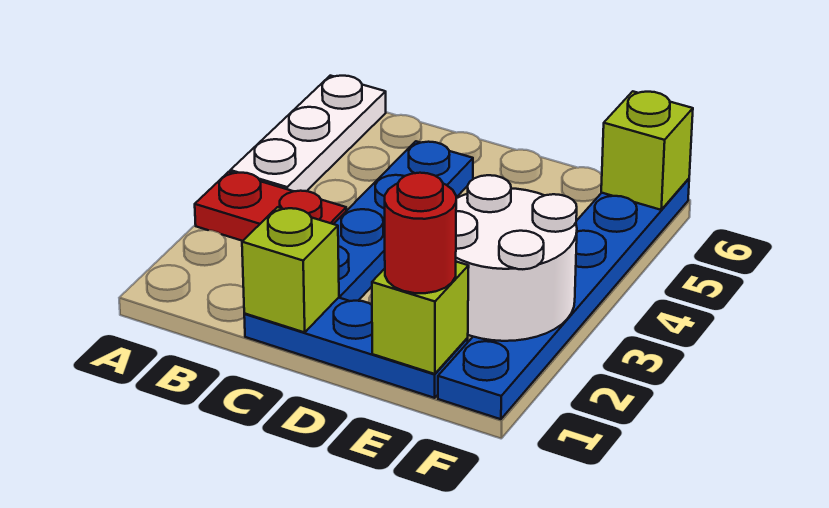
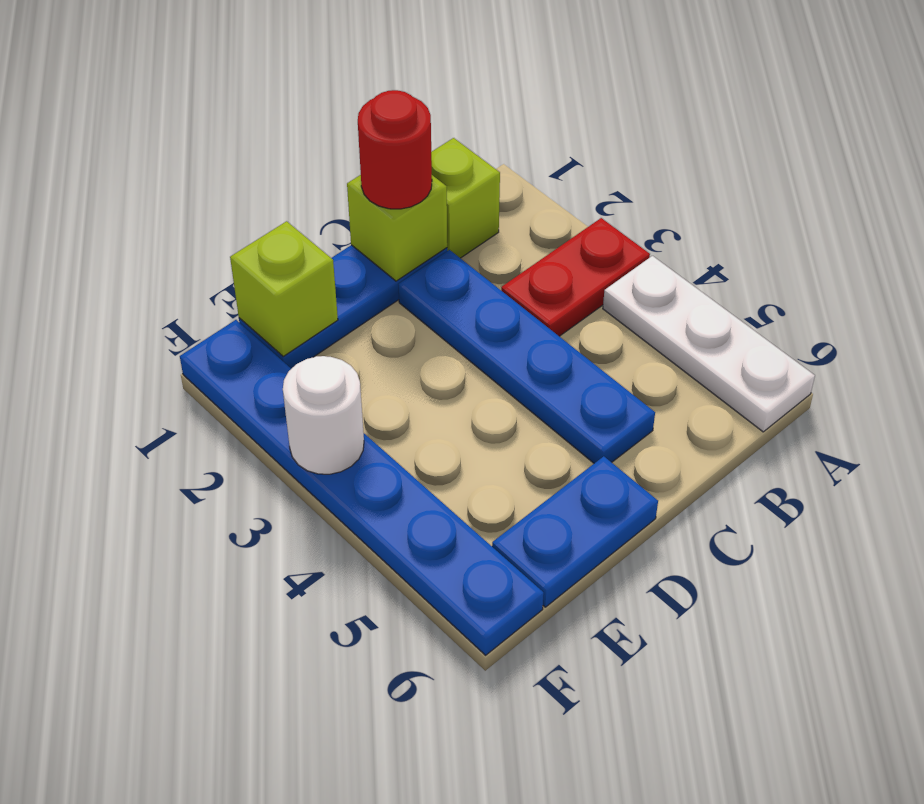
none -> blue 1x2 plate [492,456,658,607]
red 1x1 round brick [385,173,456,293] -> red 1x1 round brick moved to [358,90,432,209]
white 2x2 round brick [456,175,577,341] -> white 1x1 round brick [283,356,364,474]
lime 1x1 brick [601,91,693,210] -> lime 1x1 brick moved to [431,138,500,258]

